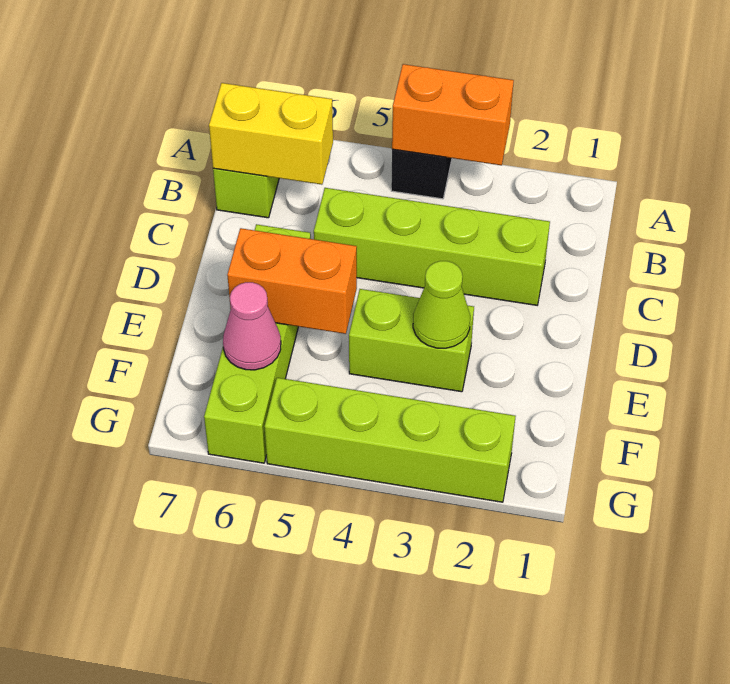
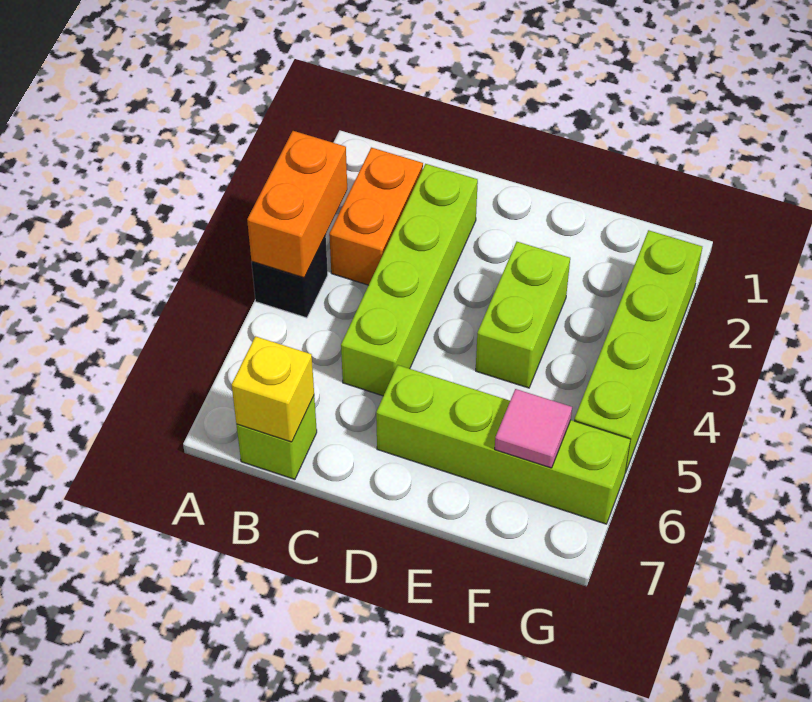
yellow 1x2 brick [209,83,333,185] -> yellow 1x1 brick [232,336,314,442]
lime 1x1 cone [413,261,470,348] -> none
orange 1x2 brick [227,228,357,334] -> orange 1x2 brick moved to [329,148,423,285]
pink 1x1 cone [223,282,281,370] -> pink 1x1 tile [495,389,572,468]

